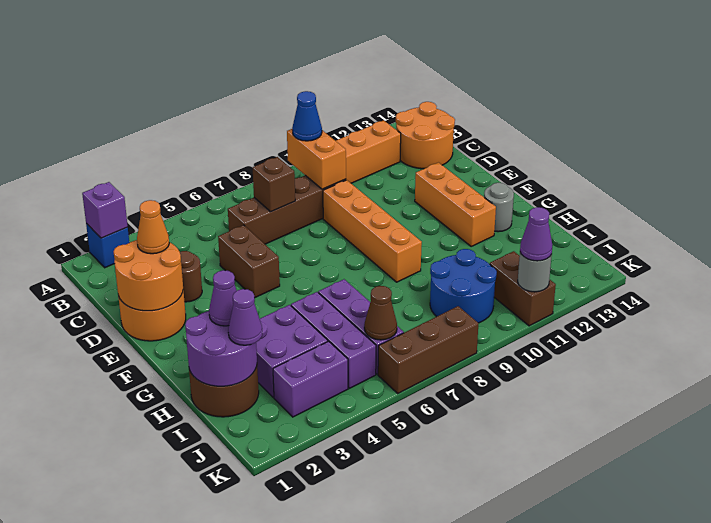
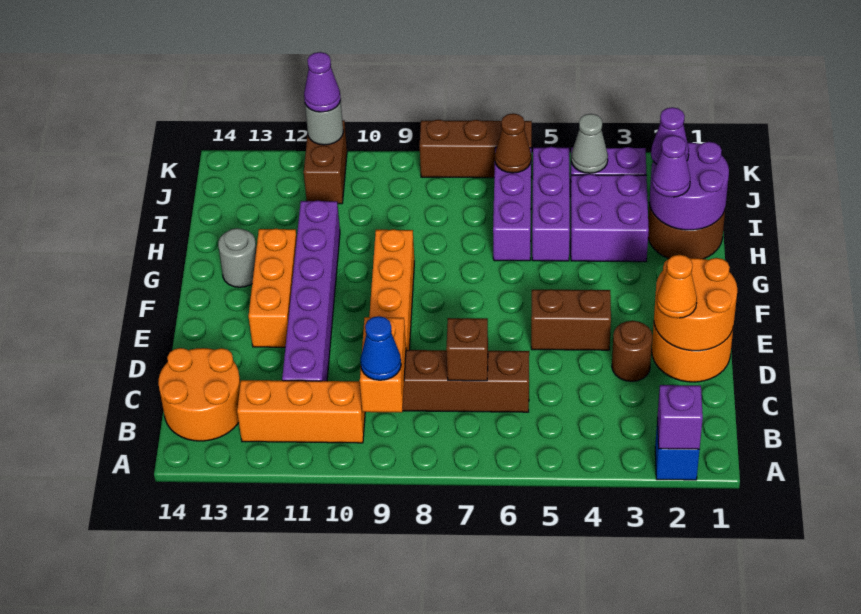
none -> purple 1x6 brick [282,200,340,381]
brown 1x2 brick [218,225,280,298] -> brown 1x2 brick turned to [531,289,611,350]
blue 2x2 round brick [430,249,497,323] -> none
none -> grey 1x1 cone [571,114,608,173]

